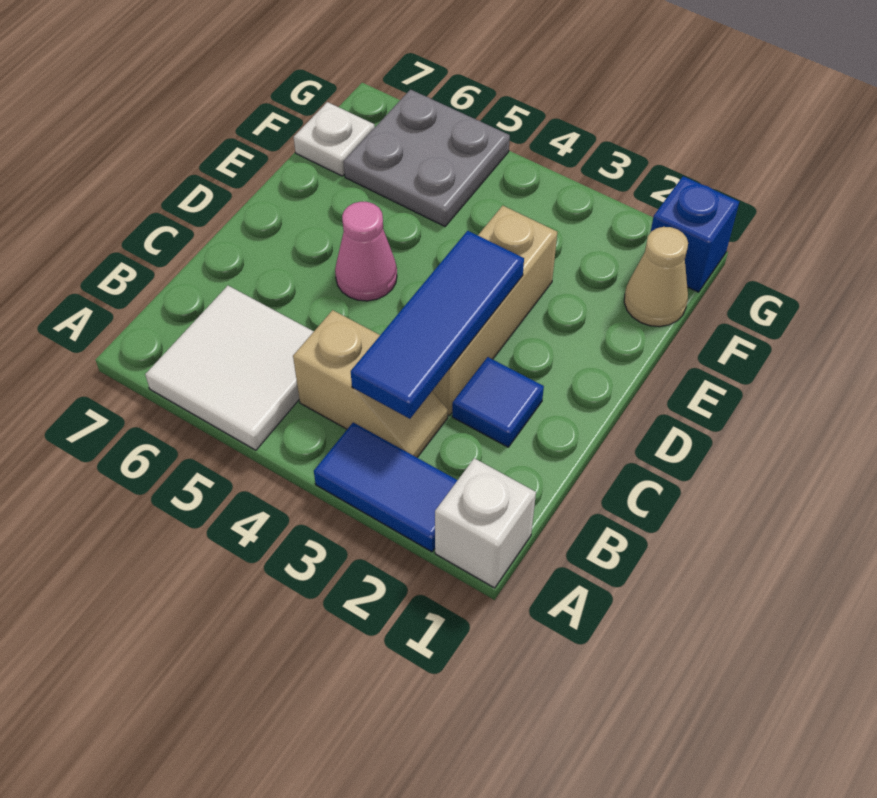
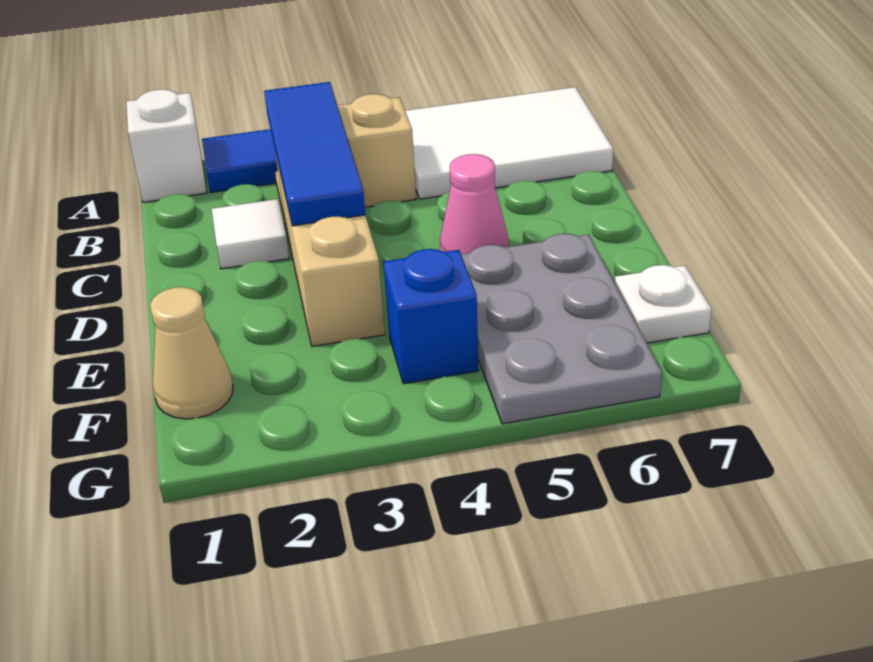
white 2x2 tile [145,286,314,450] -> white 2x3 tile [405,87,613,199]
blue 1x1 tile [452,357,544,447] -> white 1x1 tile [212,199,289,269]
grey 2x2 plate [344,90,510,226] -> grey 2x3 plate [461,234,662,424]
blue 1x1 brick [650,176,739,292] -> blue 1x1 brick moved to [384,249,479,384]

